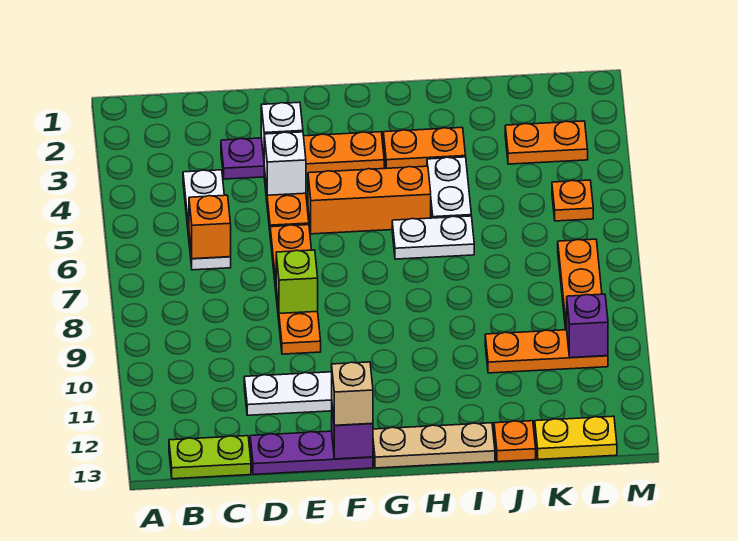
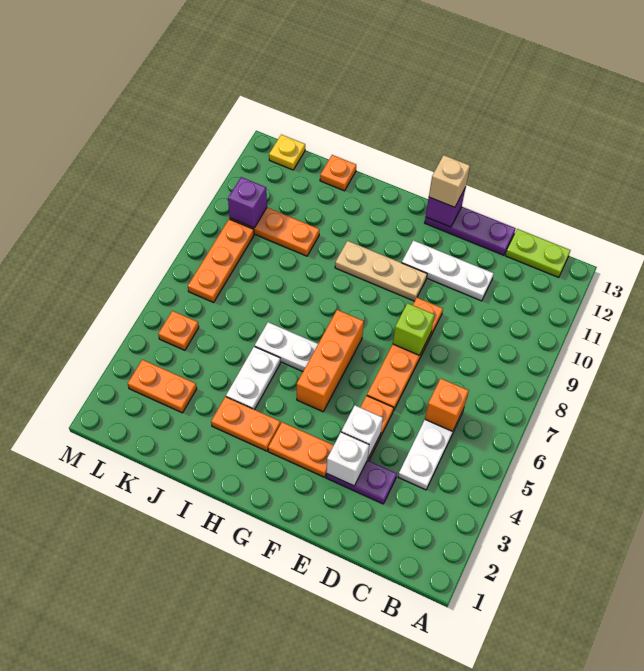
orange 1x3 brick [308,166,431,234] -> orange 1x3 brick turned to [297,310,364,412]
tan 1x3 plate [373,423,495,468] -> tan 1x3 plate moved to [335,241,427,301]
yellow 1x2 plate [535,416,617,460] -> yellow 1x1 plate [269,135,305,170]

